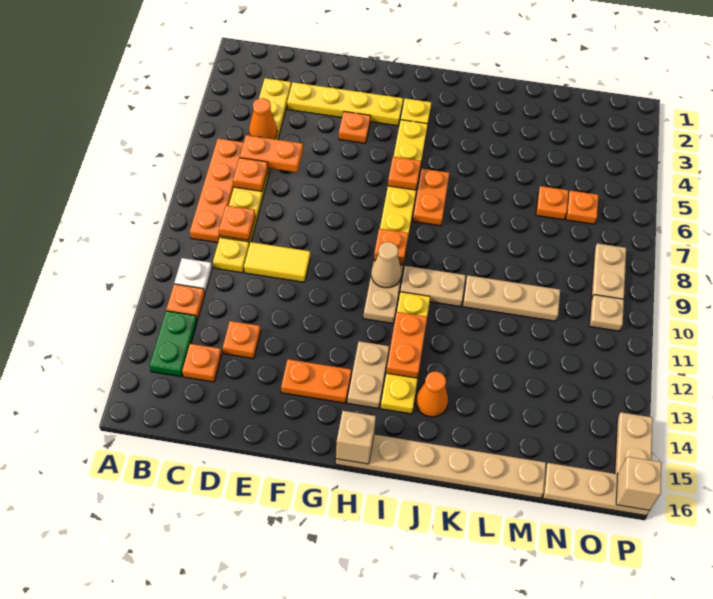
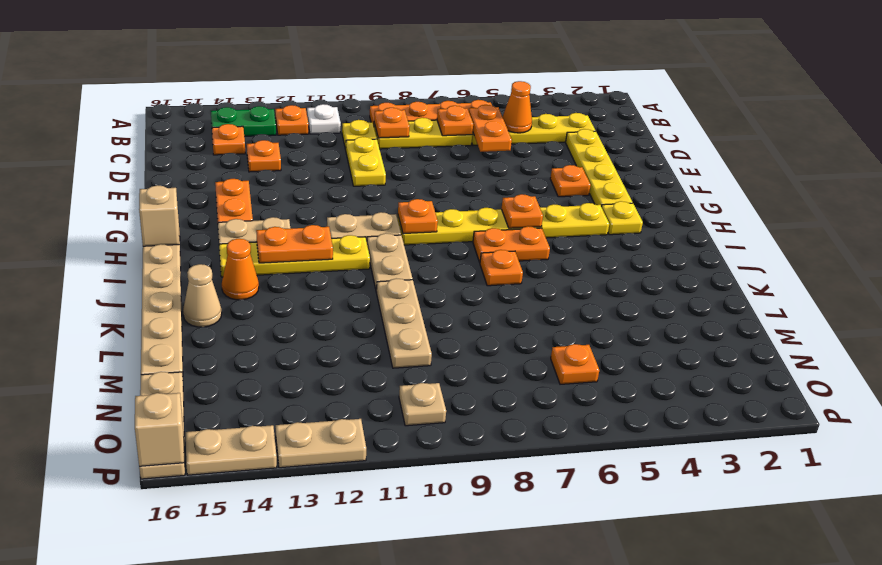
yellow 1x2 tile [244,242,310,282] -> yellow 1x2 plate [346,137,386,186]
tan 1x1 cone [371,242,402,288] -> tan 1x1 cone moved to [183,264,222,327]
orange 1x1 plate [536,186,568,220] -> orange 1x1 plate moved to [480,250,523,286]
tan 1x2 plate [591,243,626,300] -> tan 1x2 plate moved to [276,419,366,468]

